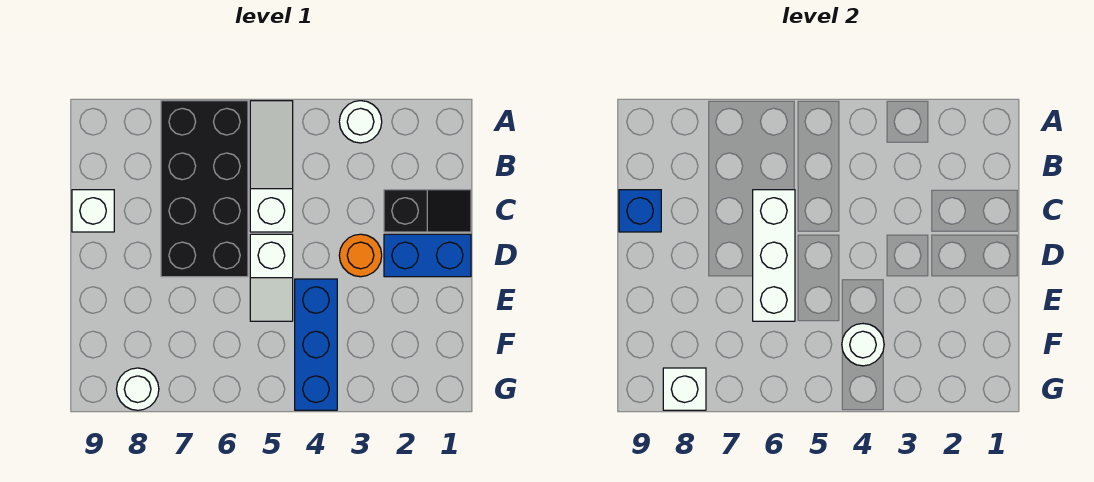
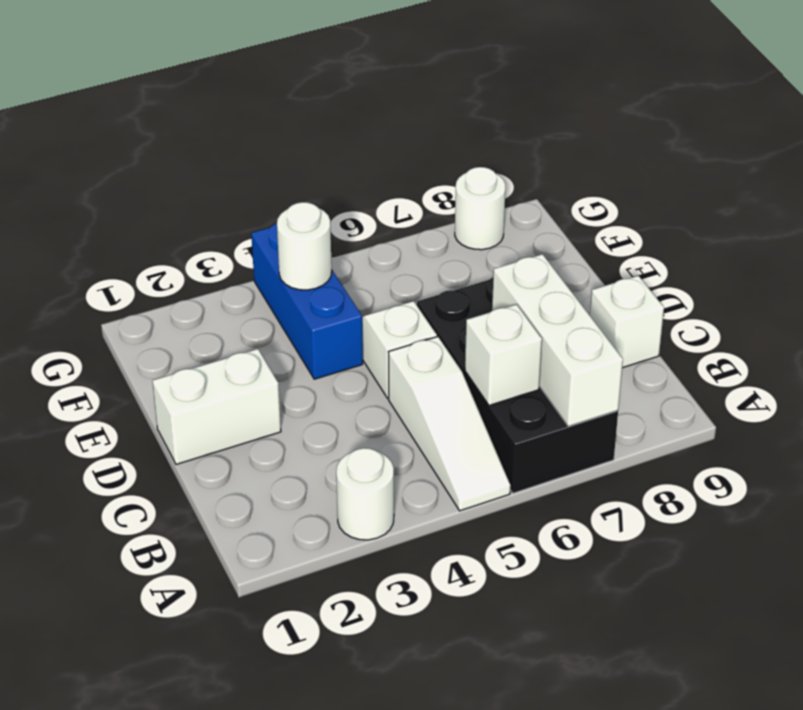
black 1x2 slope [384,190,471,232] -> none
white 1x3 brick [753,190,795,321] -> white 1x3 brick moved to [492,254,623,426]
blue 1x1 brick [619,190,661,232] -> none
blue 1x2 brick [384,234,471,277] -> white 1x2 brick [152,349,281,464]
orange 1x1 round brick [339,234,382,277] -> none
white 1x1 brick [663,368,706,410] -> white 1x1 brick moved to [465,304,542,405]

